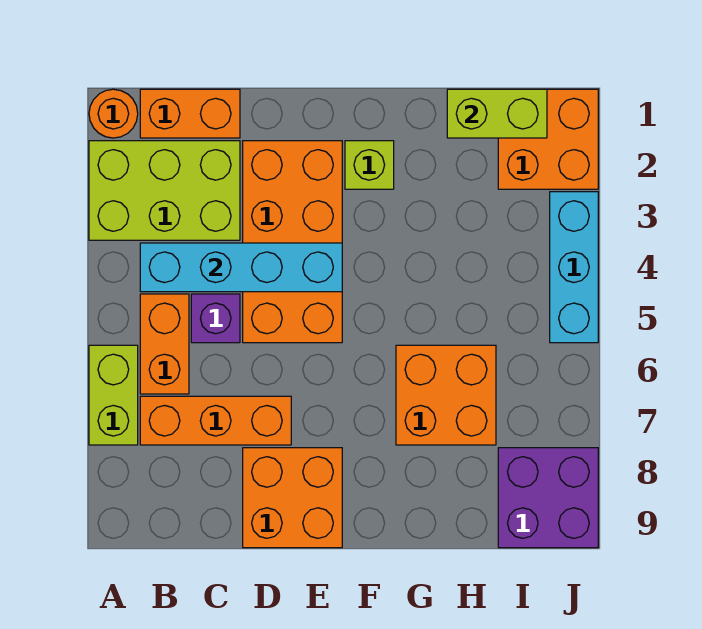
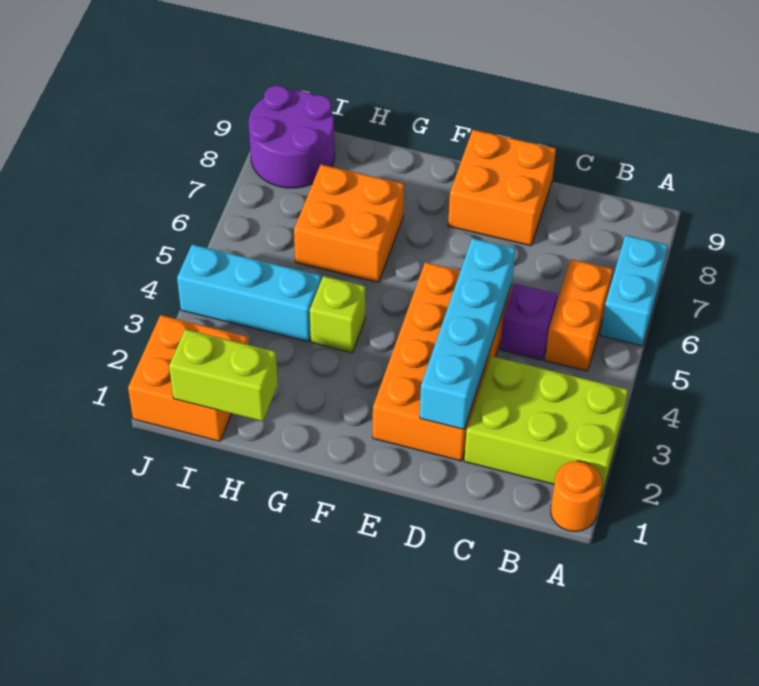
lime 1x2 brick [89,345,138,445] -> cyan 1x2 brick [600,235,668,346]
orange 1x2 brick [140,89,240,138] -> none
cyan 1x4 brick [140,243,342,292] -> cyan 1x4 brick turned to [420,238,515,429]
orange 1x3 brick [140,396,291,445] -> none
lime 1x1 brick [345,141,394,189] -> lime 1x1 brick moved to [310,276,365,353]
purple 2x2 brick [498,448,598,548] -> purple 2x2 round brick [249,86,335,188]
cyan 1x3 brick [550,192,598,343] -> cyan 1x3 brick turned to [177,245,321,342]

